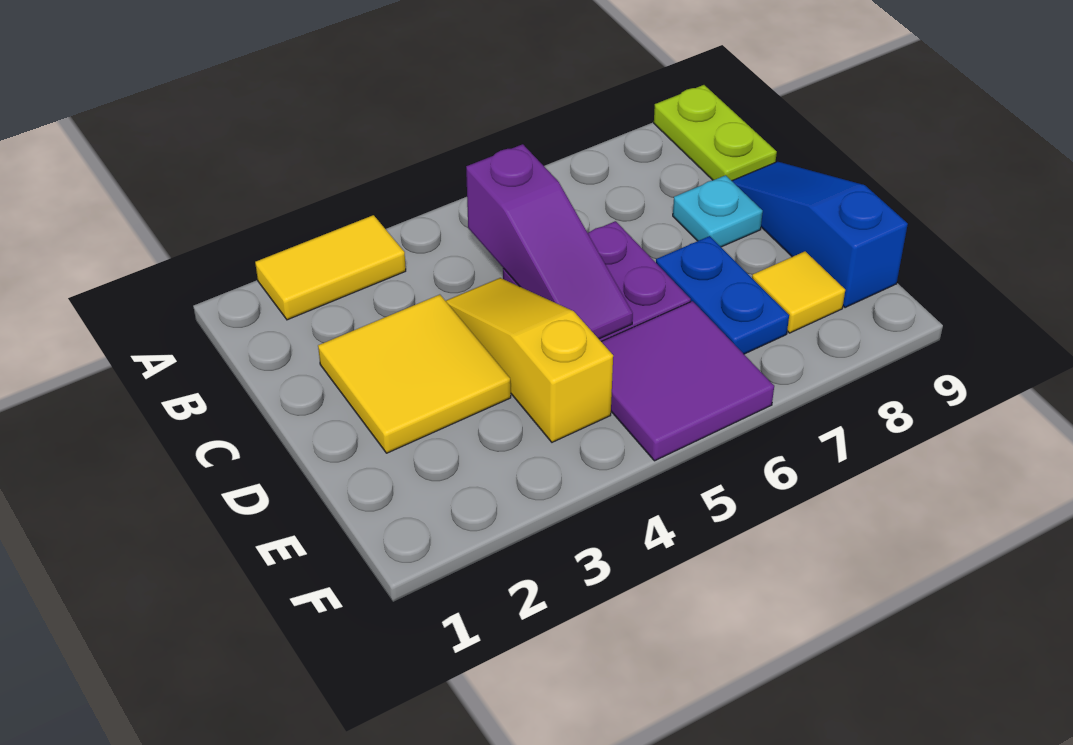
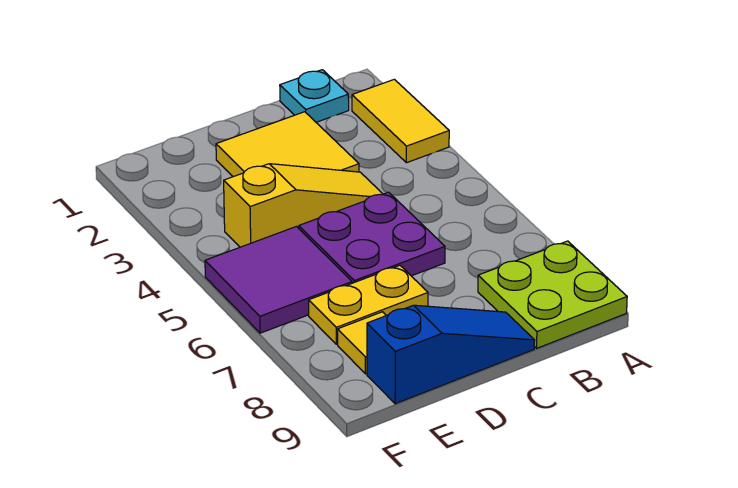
lime 1x2 plate [654,85,777,181] -> lime 2x2 plate [478,241,627,348]
purple 1x3 slope [466,144,633,339] -> none
cyan 1x1 plate [673,175,763,247] -> cyan 1x1 plate moved to [280,70,349,122]
blue 1x2 plate [656,236,789,354] -> yellow 1x2 plate [309,265,428,344]

